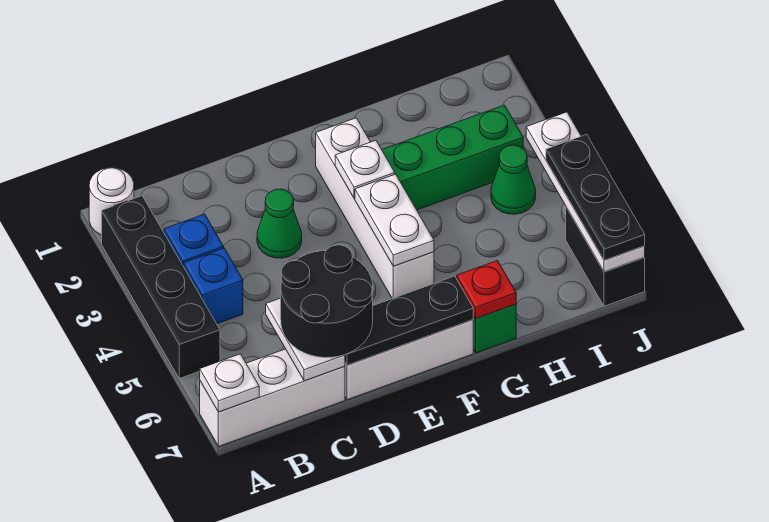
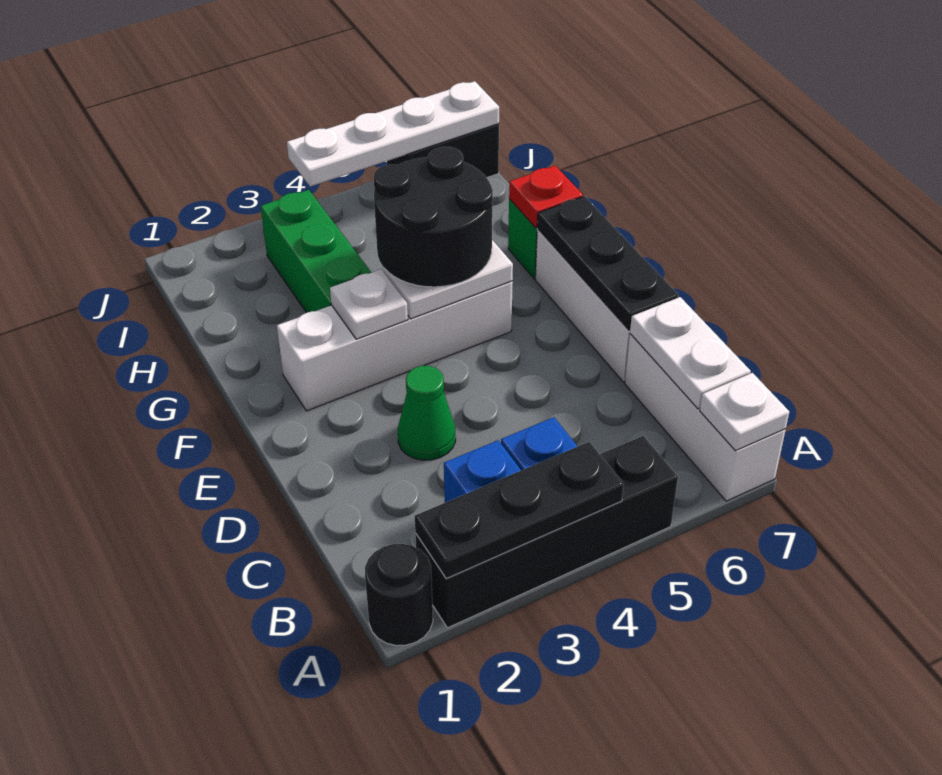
white 1x1 round brick [89,168,134,235] -> black 1x1 round brick [365,544,433,646]
white 1x2 plate [266,298,345,381] -> white 1x2 plate turned to [630,297,751,409]
black 2x2 round brick [281,245,373,358] -> black 2x2 round brick moved to [374,147,493,287]
green 1x1 cone [491,145,536,214] -> none
black 1x3 plate [546,134,645,260] -> black 1x3 plate moved to [415,442,624,579]

